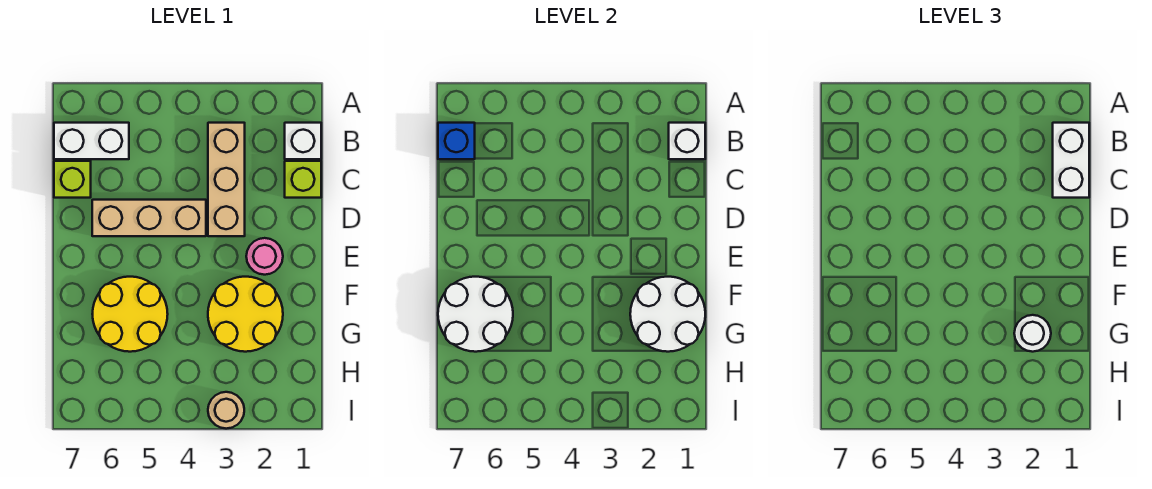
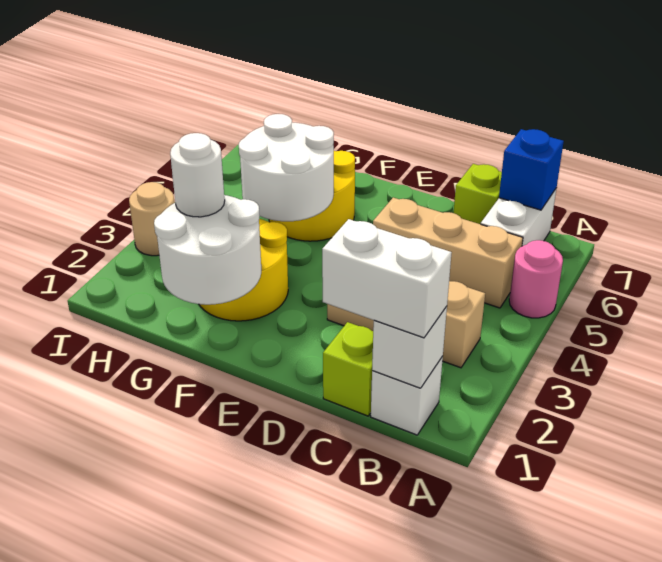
tan 1x3 brick [92,200,206,236] -> tan 1x3 brick turned to [373,198,523,308]
pink 1x1 round brick [246,238,283,275] -> pink 1x1 round brick moved to [509,240,563,318]
white 2x2 round brick [438,277,513,352] -> white 2x2 round brick moved to [239,114,334,221]

